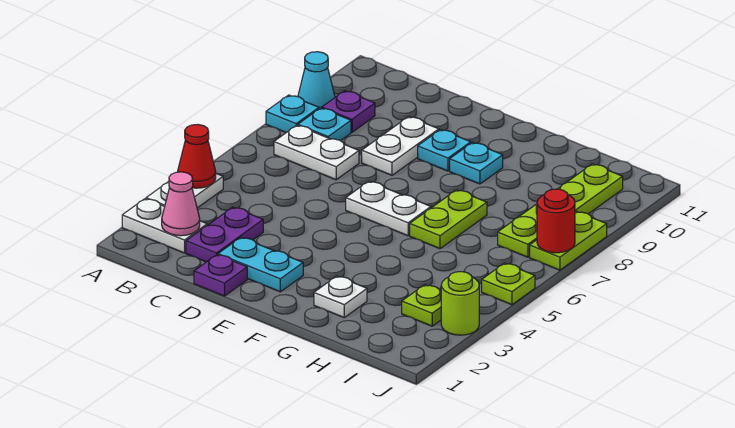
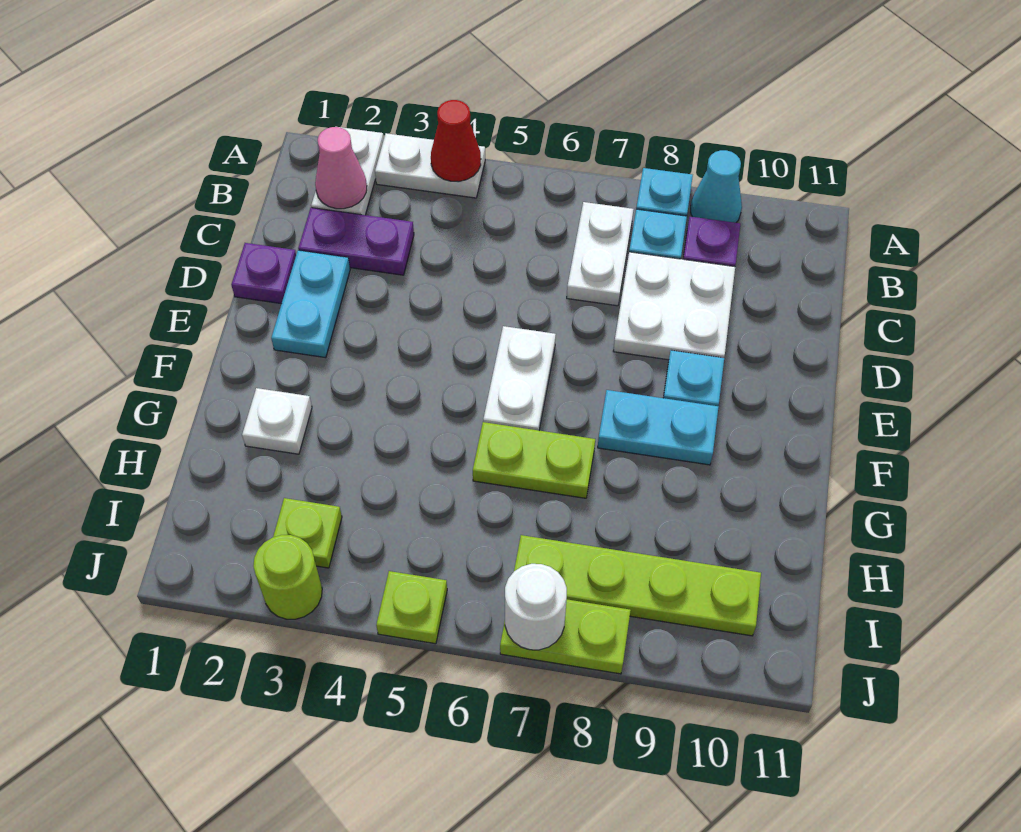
white 1x2 plate [362,117,439,175] -> white 2x2 plate [614,252,735,360]
cyan 1x1 plate [450,143,503,184] -> cyan 1x2 plate [598,390,719,465]
red 1x1 round brick [537,189,575,253] -> white 1x1 round brick [505,564,567,650]

